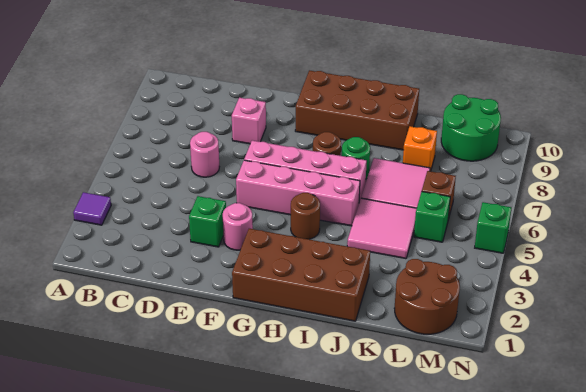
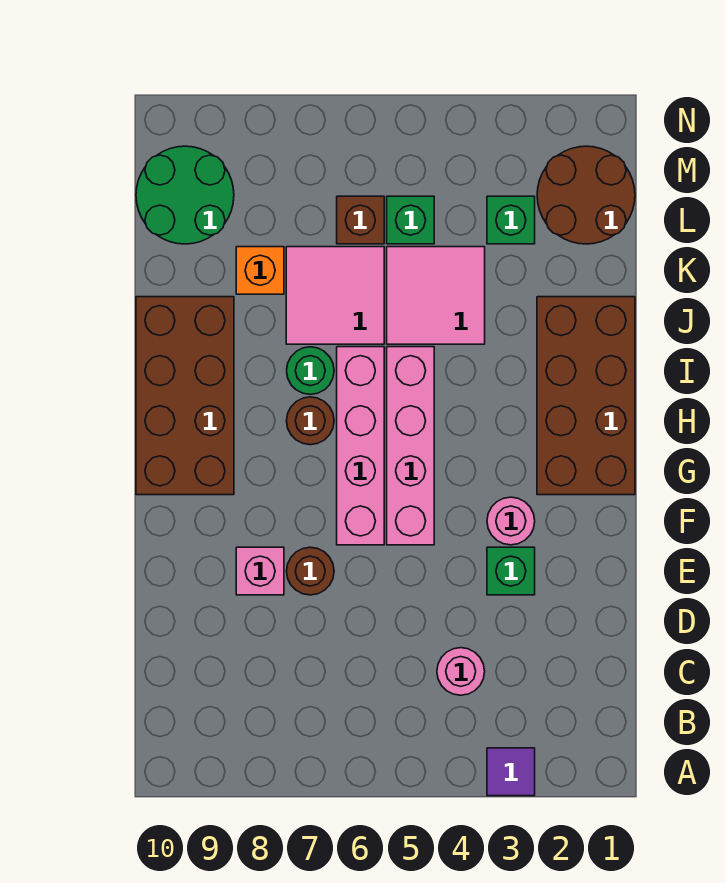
pink 1x1 round brick [190,132,219,177] -> pink 1x1 round brick moved to [437,648,485,695]
brown 1x1 round brick [291,193,320,239] -> brown 1x1 round brick moved to [287,547,334,595]
green 1x1 brick [475,202,511,253] -> green 1x1 brick moved to [487,196,535,244]

